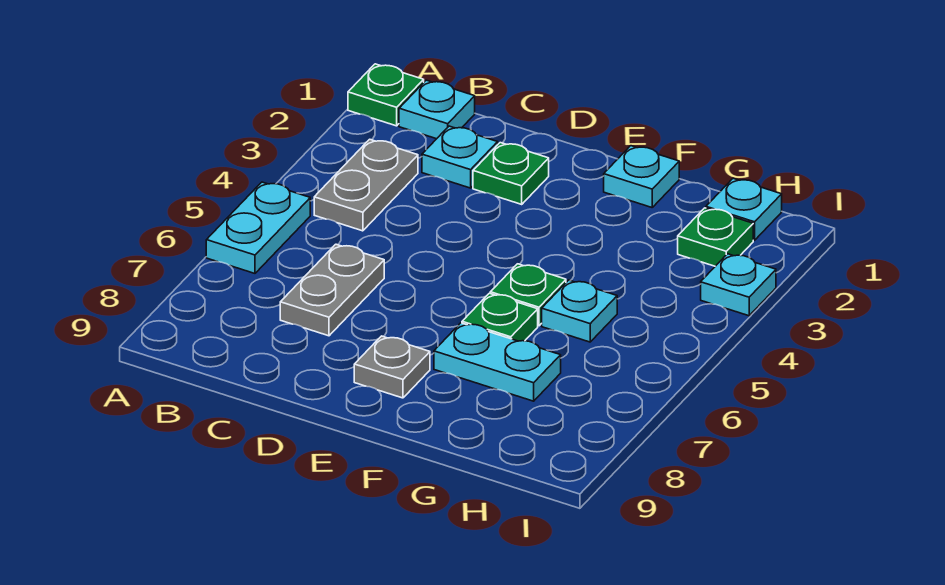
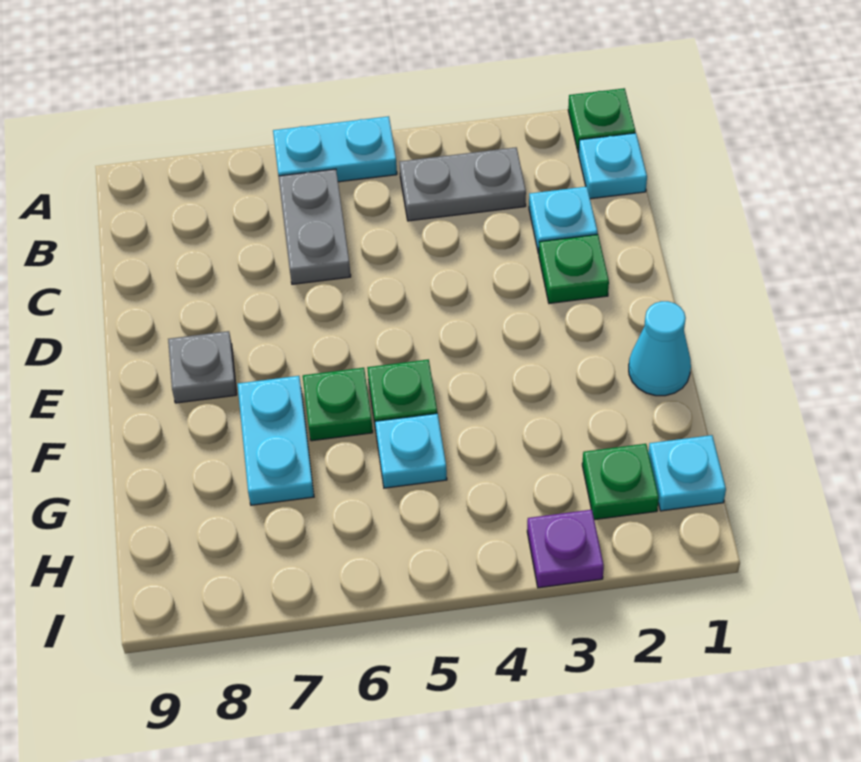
grey 1x2 plate [280,244,384,336] -> grey 1x2 plate turned to [279,169,351,284]
cyan 1x1 plate [604,146,679,207] -> cyan 1x1 cone [629,301,691,396]
cyan 1x1 plate [701,254,776,316] -> purple 1x1 plate [527,510,604,588]

